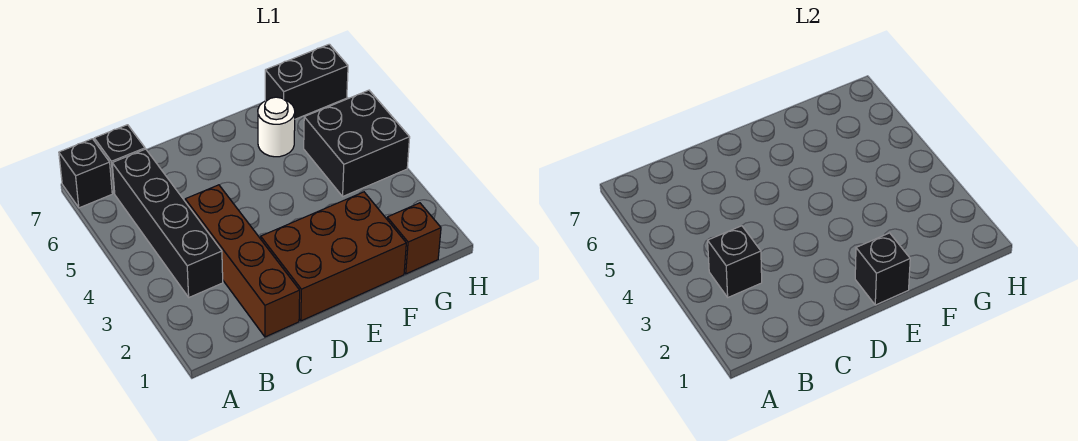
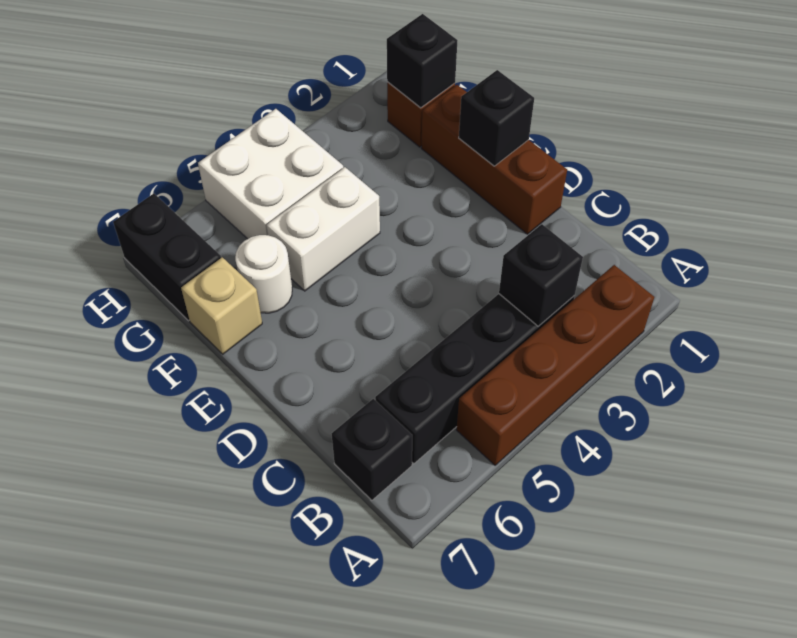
black 1x1 brick [59,139,112,208] -> black 1x1 brick moved to [387,14,458,108]
brown 1x4 brick [185,185,300,337] -> brown 1x4 brick moved to [456,265,654,465]
brown 2x3 brick [261,192,406,321] -> brown 1x3 brick [421,85,567,234]
none -> white 1x2 brick [267,167,380,291]
none -> tan 1x1 brick [181,257,262,354]
black 2x2 brick [304,90,410,196] -> white 2x2 brick [198,109,343,239]

